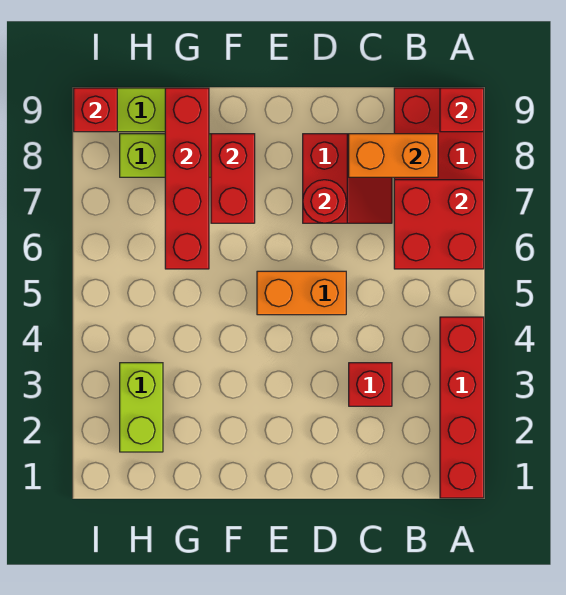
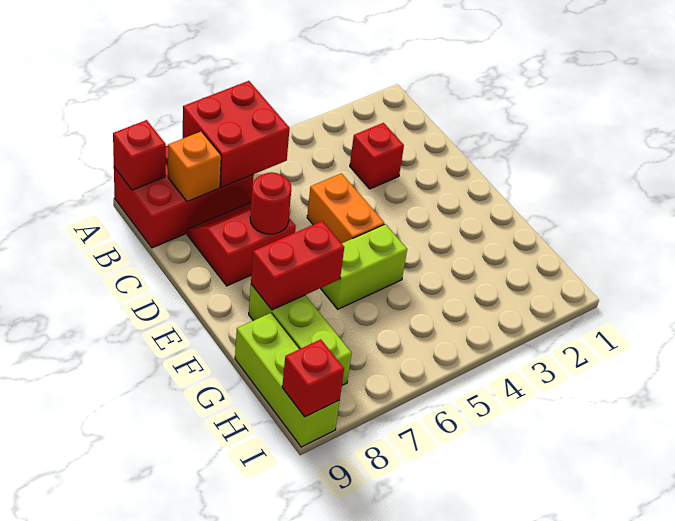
red 1x4 brick [440,317,484,498] -> none
orange 1x2 brick [349,134,438,177] -> orange 1x1 brick [168,131,221,202]
red 1x4 brick [165,88,209,269] -> none
lime 1x2 brick [120,363,163,452] -> lime 1x2 brick moved to [321,224,407,309]

